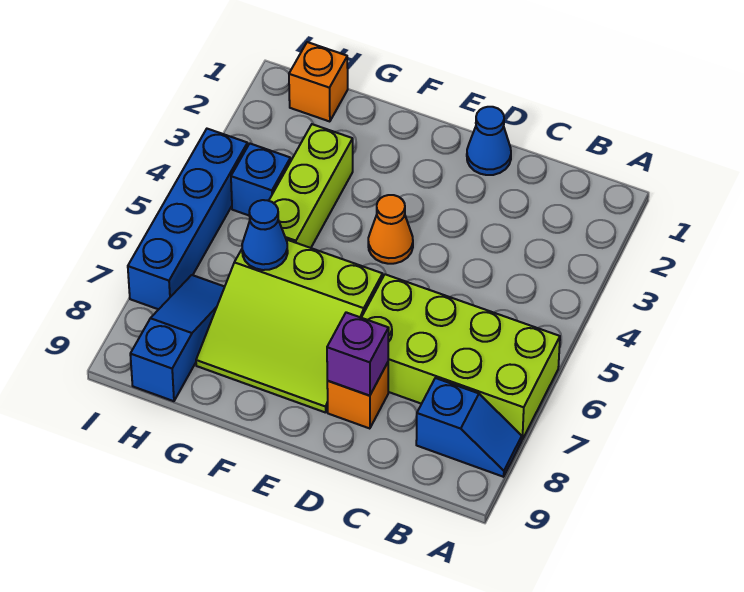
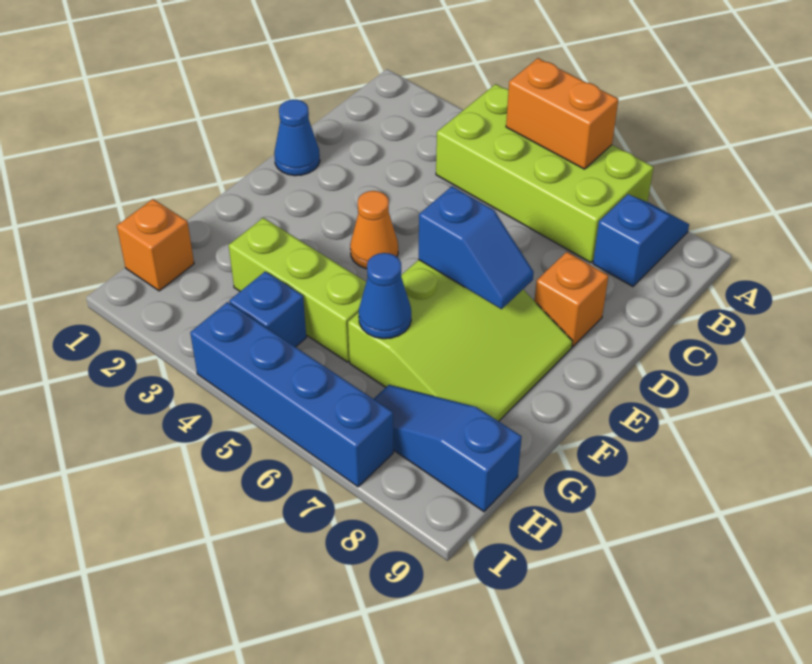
none -> orange 1x2 brick [506,58,618,169]
lime 2x4 brick [361,274,560,439] -> lime 2x4 brick turned to [436,84,654,263]
purple 1x1 brick [327,312,389,396] -> none
none -> blue 1x2 slope [419,186,534,309]

